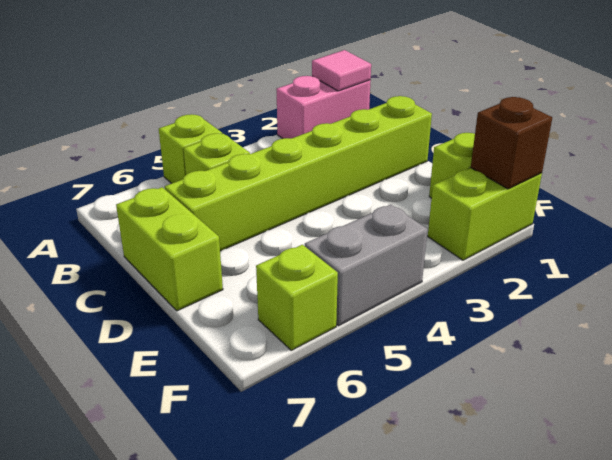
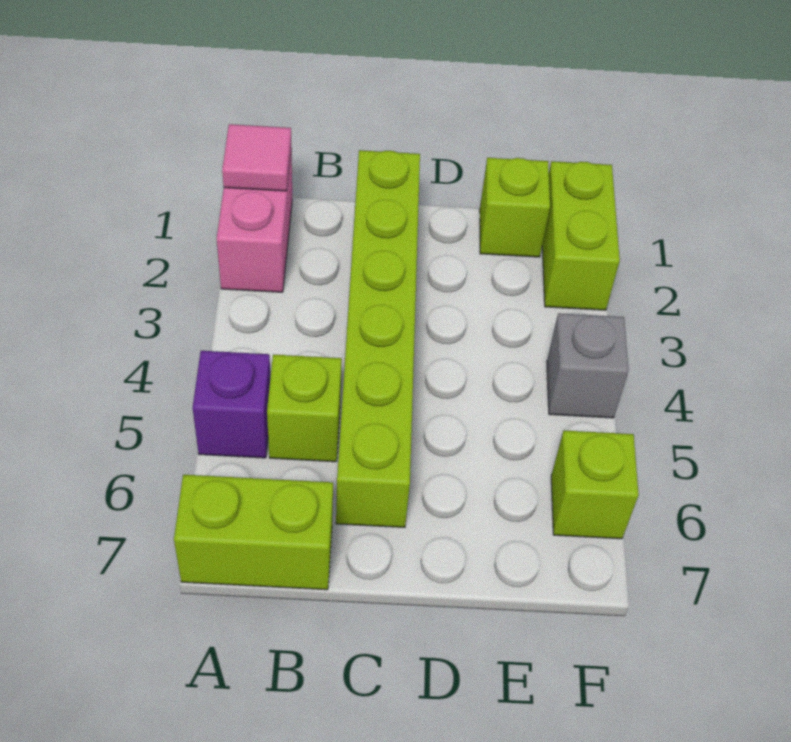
lime 1x1 brick [159,114,222,183] -> purple 1x1 brick [193,351,271,458]
lime 1x2 brick [116,187,223,311] -> lime 1x2 brick moved to [174,475,333,590]
brown 1x1 brick [471,97,552,189] -> none
grey 1x2 brick [305,204,427,326] -> grey 1x1 brick [547,313,629,418]

